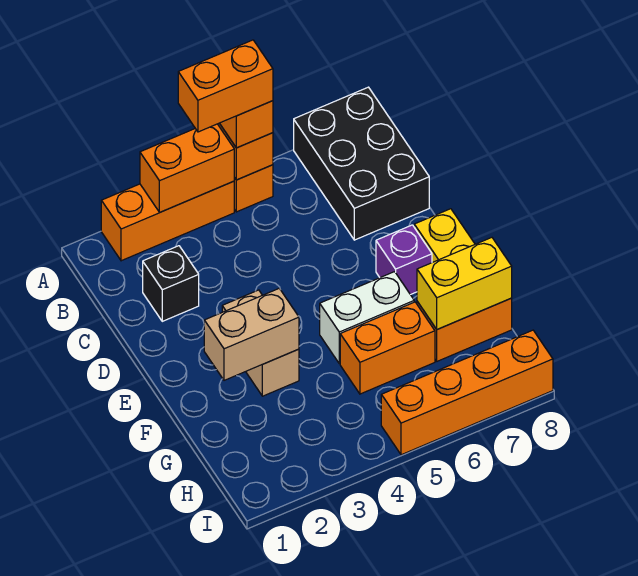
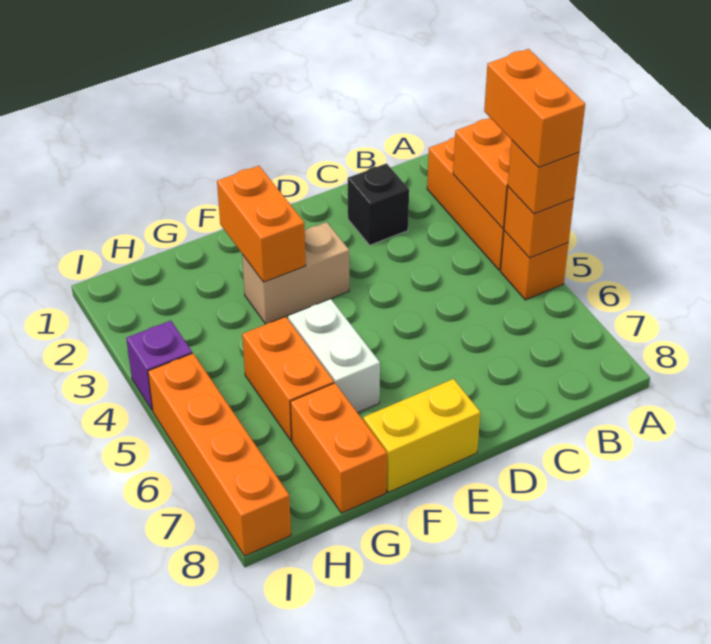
black 2x3 brick [294,87,429,240] -> none
purple 1x1 brick [376,225,432,295] -> purple 1x1 brick moved to [126,321,192,410]
tan 1x2 brick [204,289,299,380] -> orange 1x2 brick [217,166,306,282]
yellow 1x2 brick [417,238,512,329] -> none

